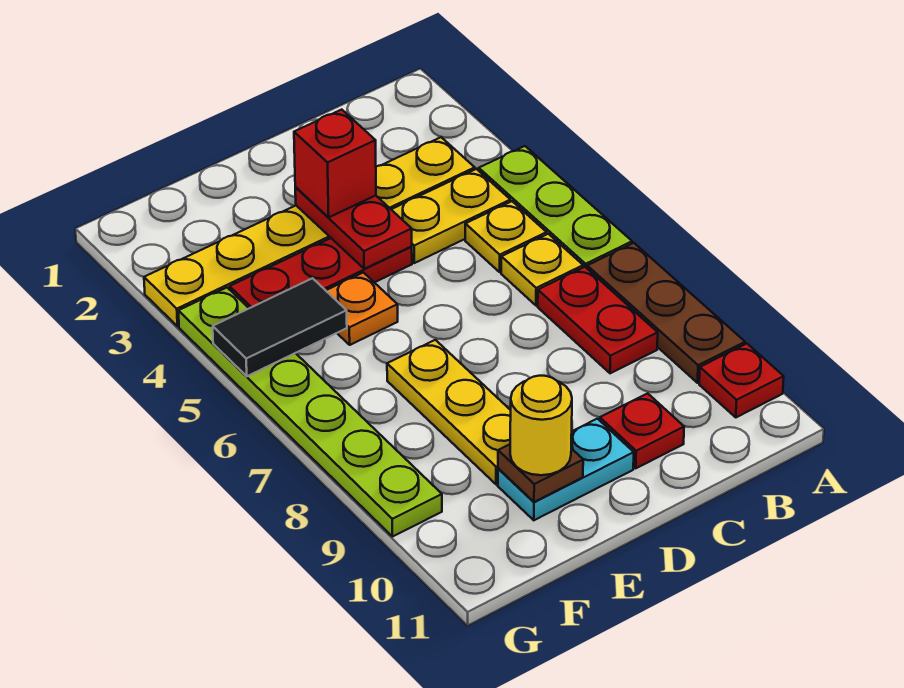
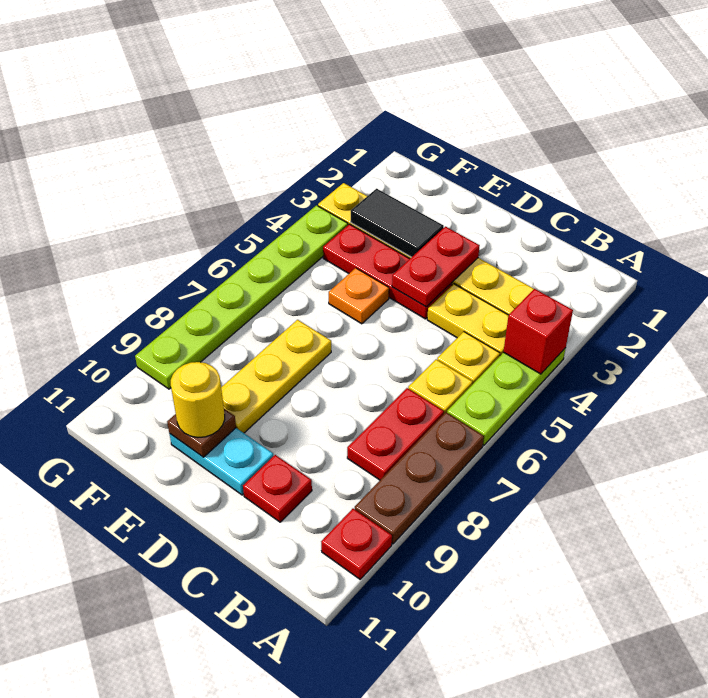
red 1x1 brick [294,110,376,217] -> red 1x1 brick moved to [503,289,573,374]
black 1x2 tile [213,278,347,376] -> black 1x2 tile moved to [351,189,444,257]

